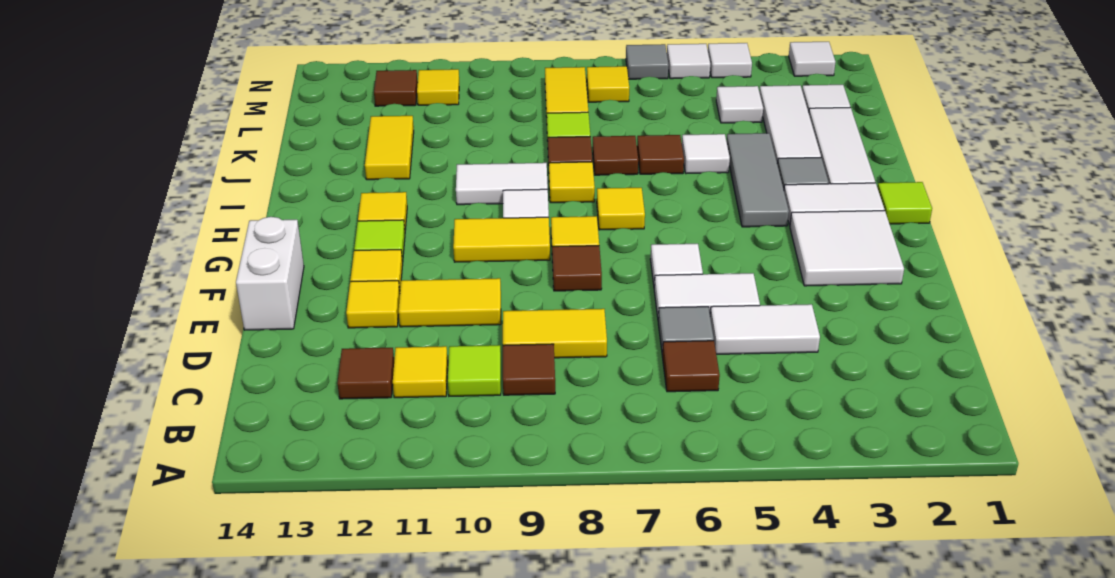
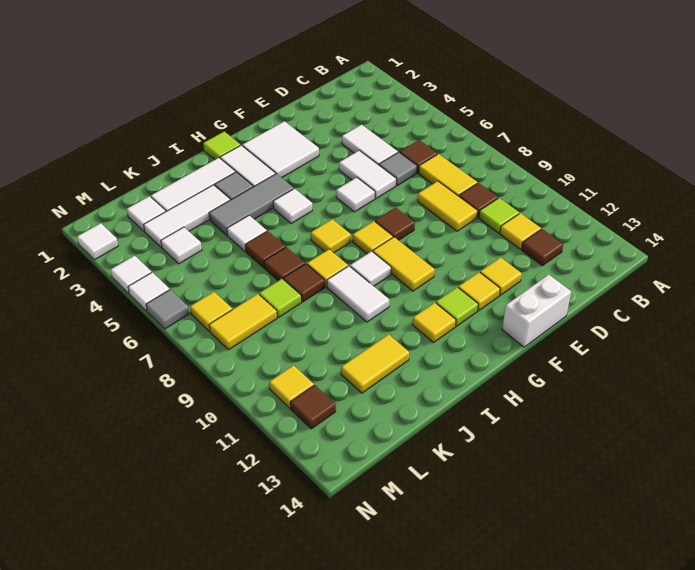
yellow 1x2 tile [399,278,501,327] -> yellow 1x2 tile moved to [419,154,477,196]
none -> white 1x1 tile [273,189,312,223]

